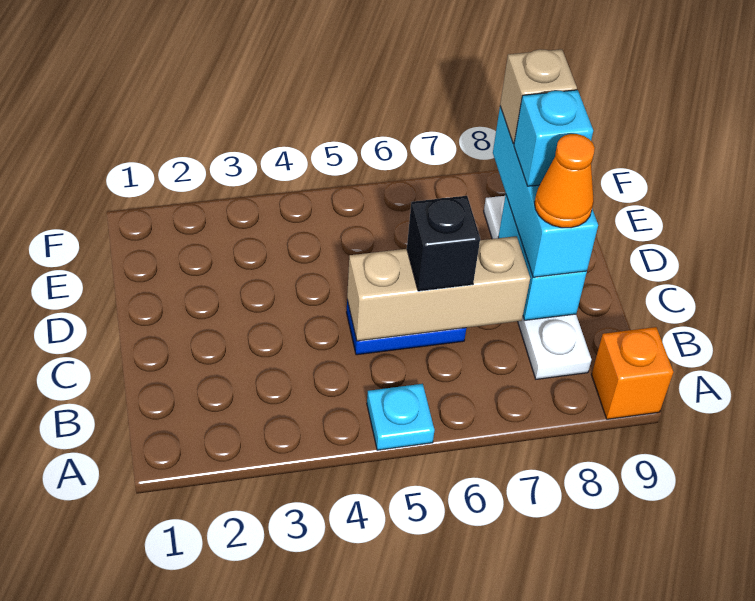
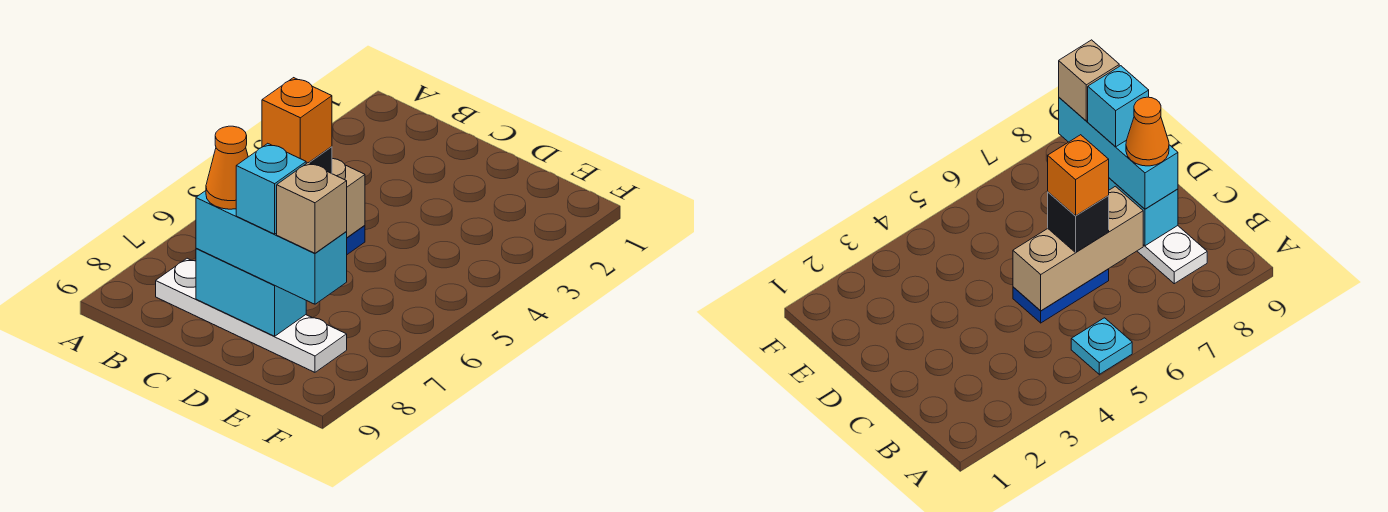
orange 1x1 brick [592,327,673,419] -> orange 1x1 brick moved to [262,78,332,164]

